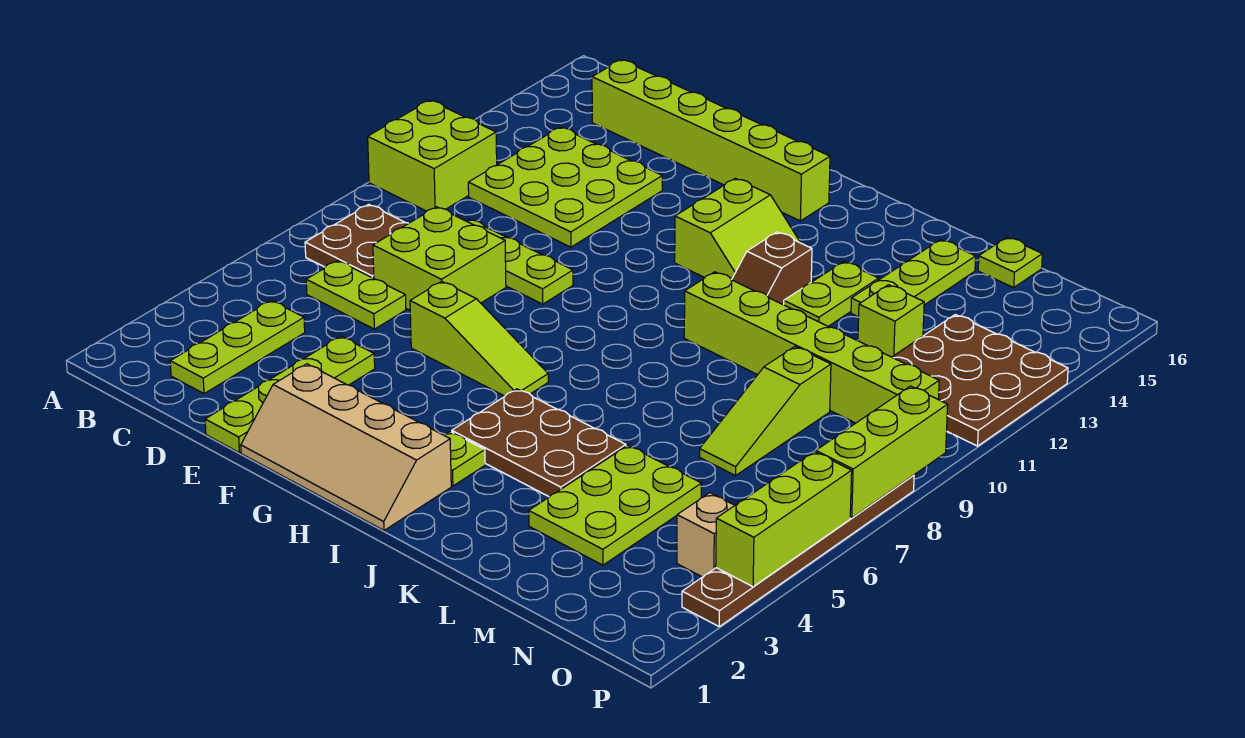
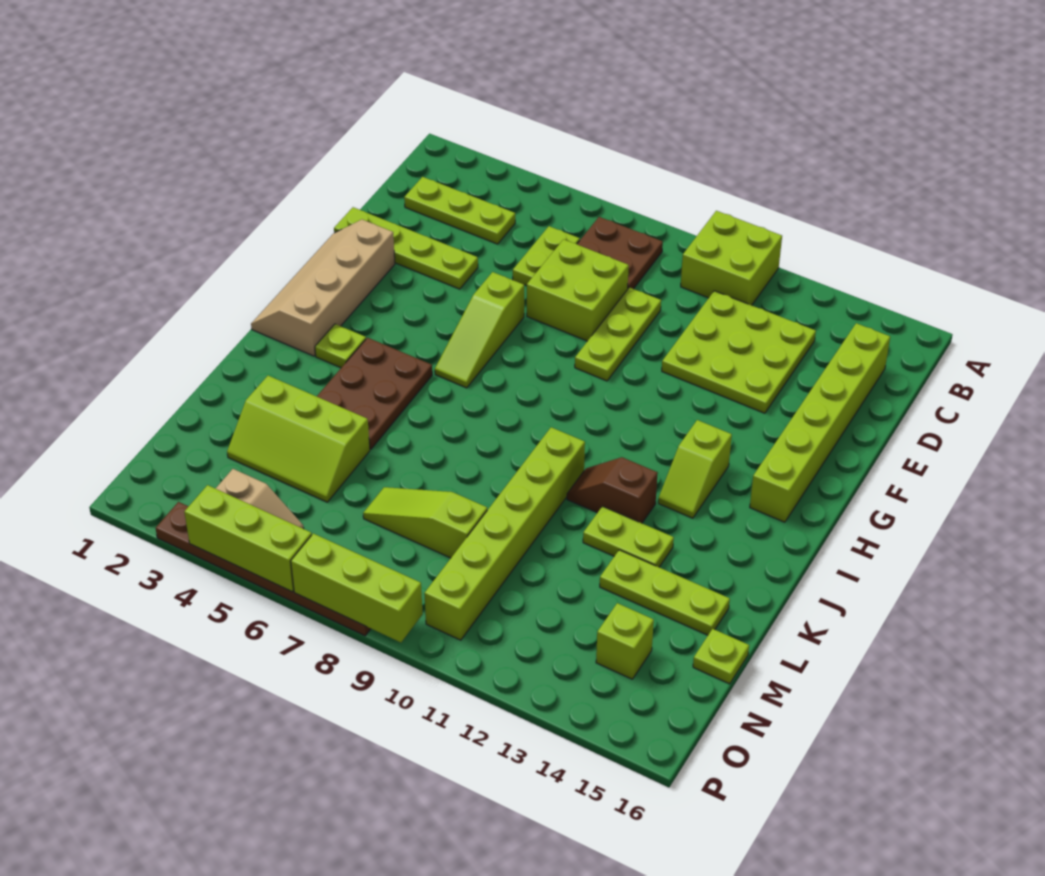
lime 2x2 slope [675,178,800,280] -> lime 1x2 slope [658,420,732,518]
lime 2x3 plate [529,445,701,565] -> lime 2x3 slope [227,376,370,502]
lime 1x1 brick [858,285,924,357] -> lime 1x1 brick moved to [596,603,654,679]
brown 3x3 plate [892,315,1068,446] -> none

